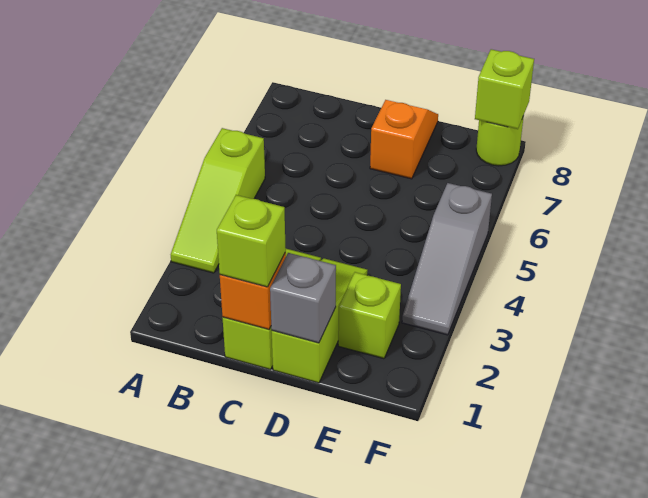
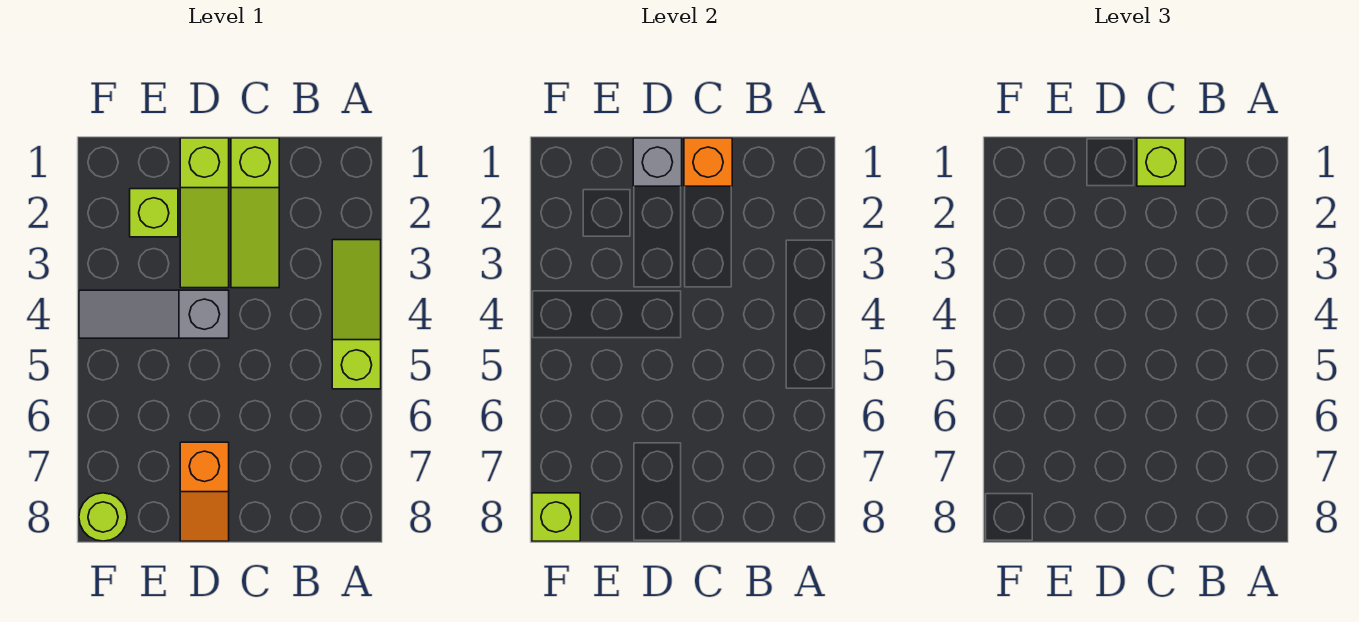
grey 1x3 slope [402,183,492,335] -> grey 1x3 slope turned to [79,290,229,338]

